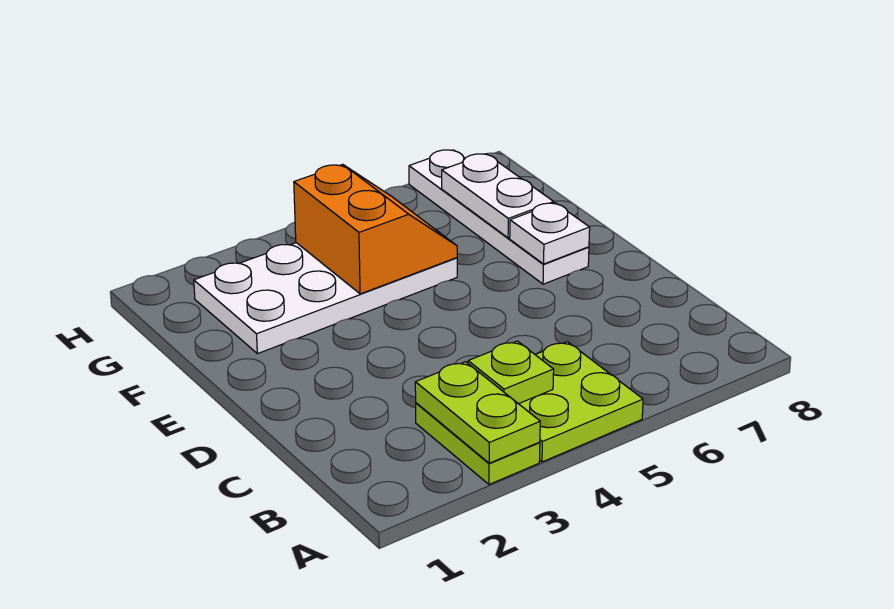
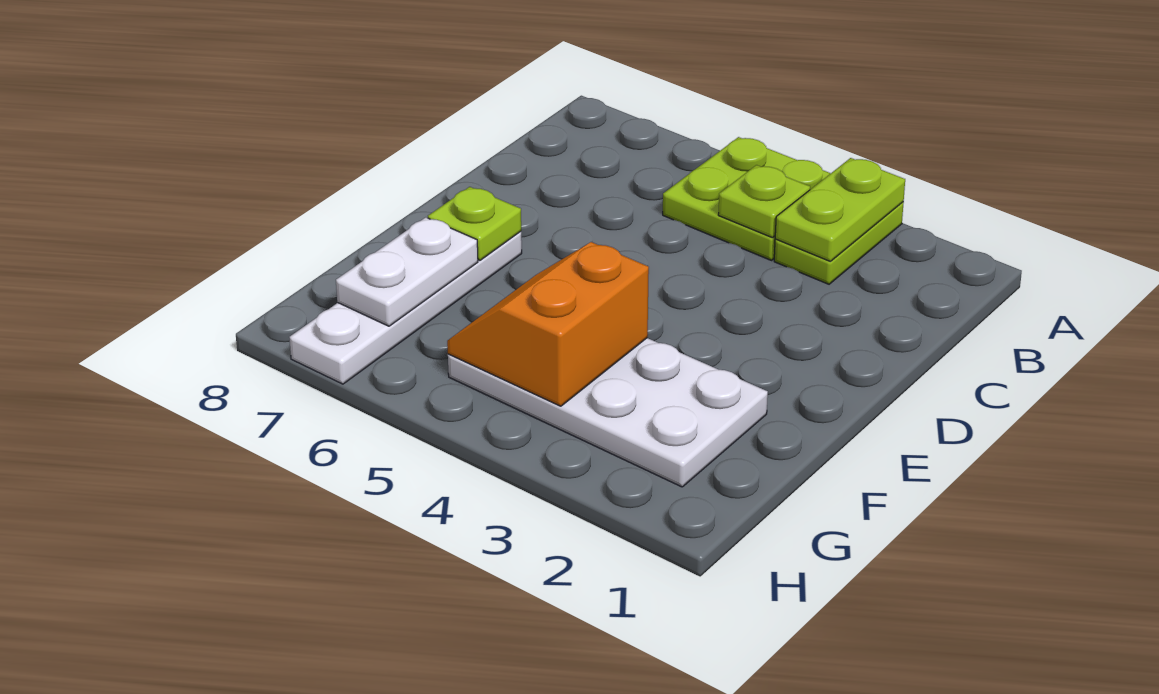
white 1x1 plate [510,203,590,264] -> lime 1x1 plate [428,187,521,261]

